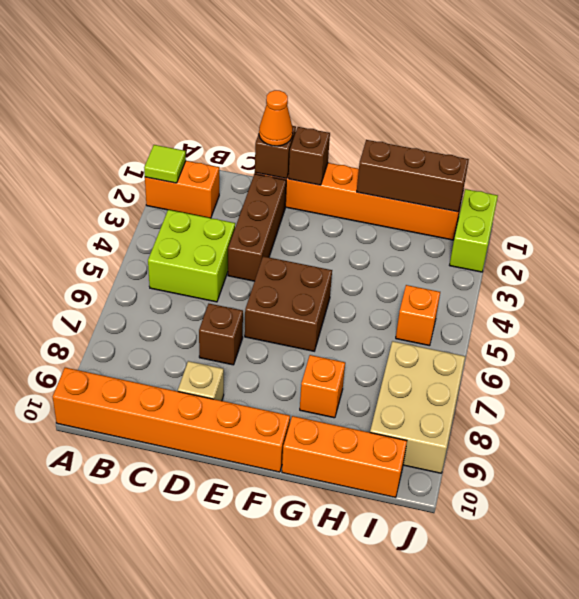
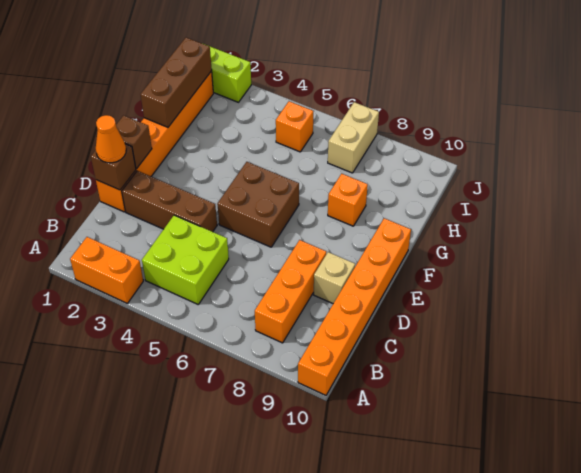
orange 1x2 brick [145,161,219,218] -> orange 1x2 brick turned to [70,237,143,303]
lime 1x1 tile [144,145,186,183] -> none
brown 1x1 brick [199,304,243,365] -> none
orange 1x3 brick [282,416,407,498] -> orange 1x3 brick moved to [255,240,326,343]
tan 2x3 brick [370,341,465,473] -> tan 1x2 brick [328,102,379,173]

